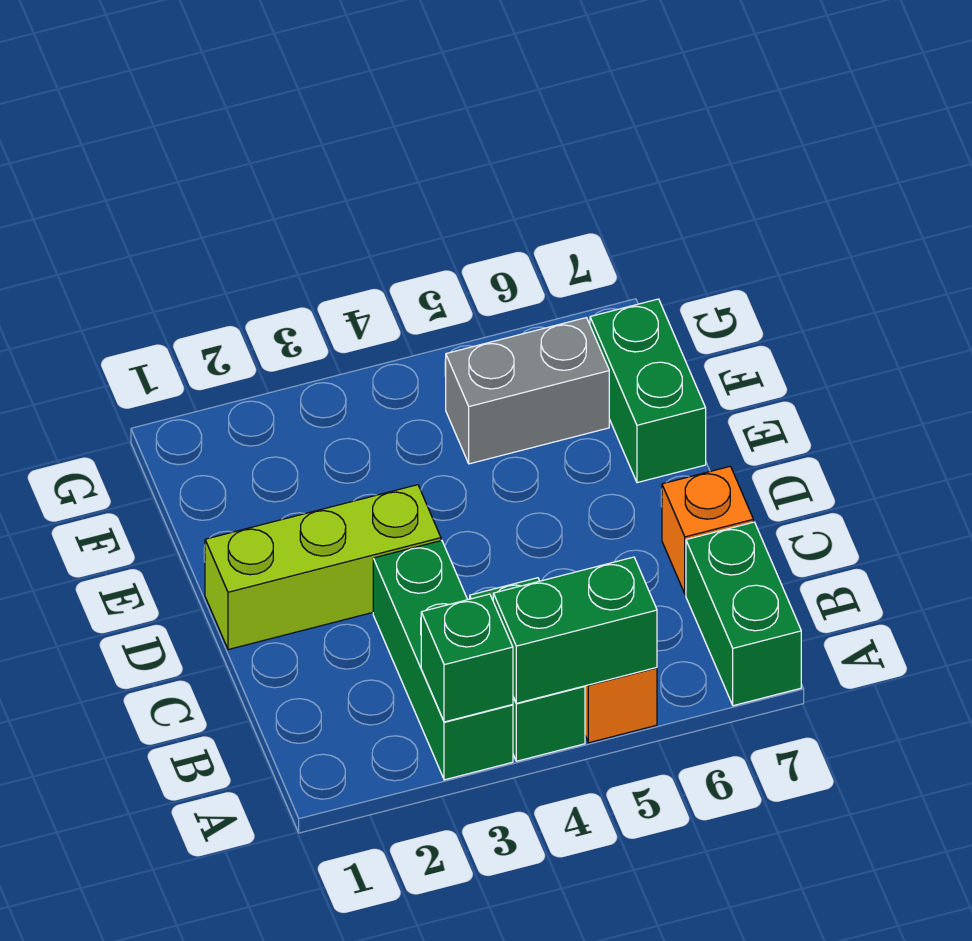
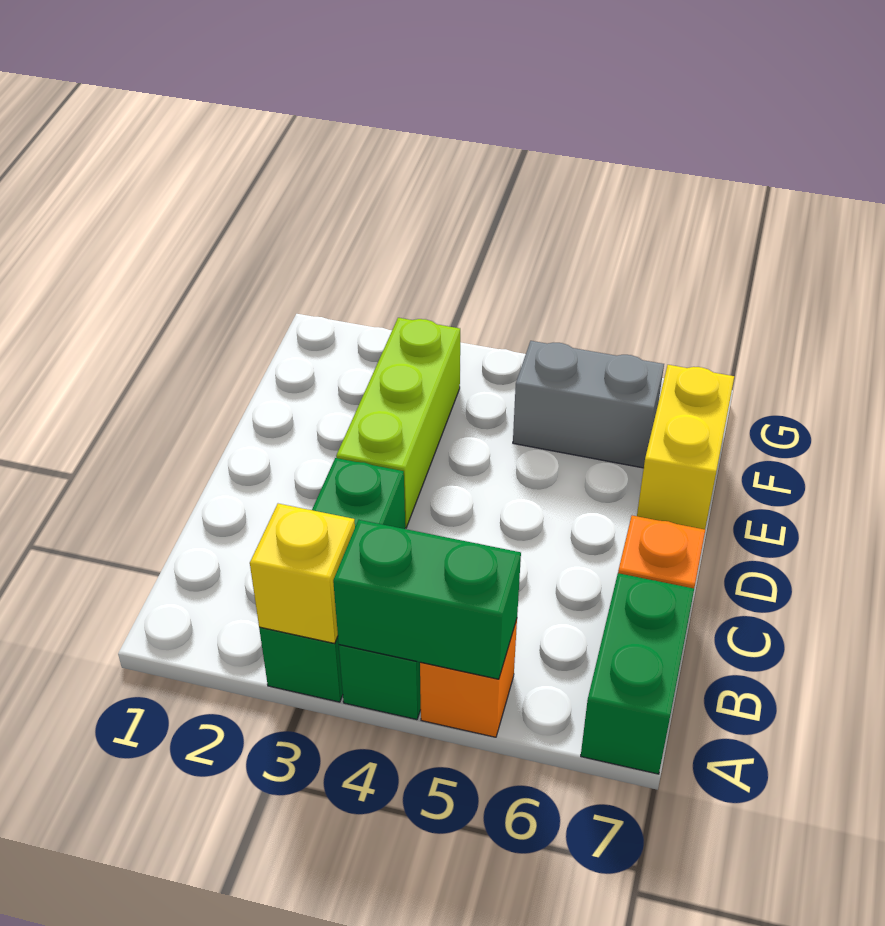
green 1x1 brick [421,594,513,722] -> yellow 1x1 brick [250,504,355,643]
lime 1x3 brick [205,485,441,650] -> lime 1x3 brick turned to [336,318,460,528]
green 1x2 brick [590,299,706,483] -> yellow 1x2 brick [637,365,734,529]

